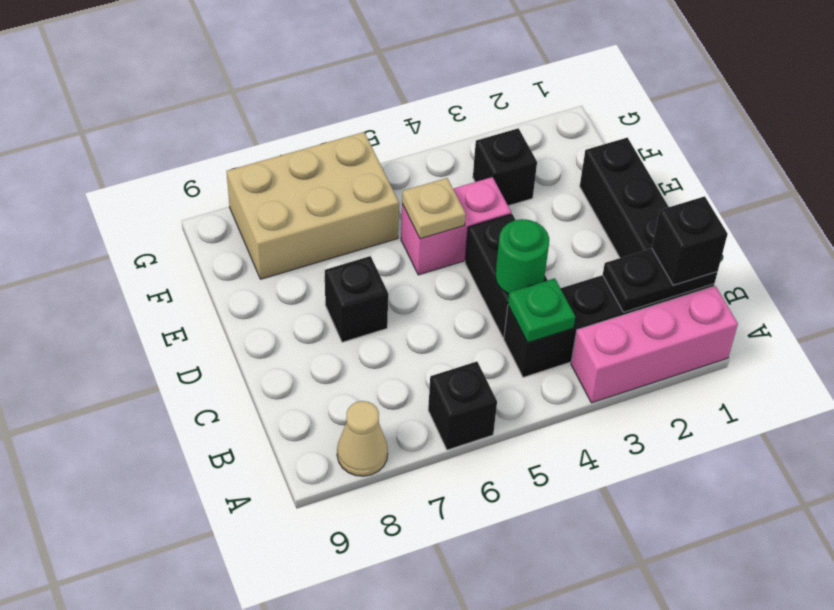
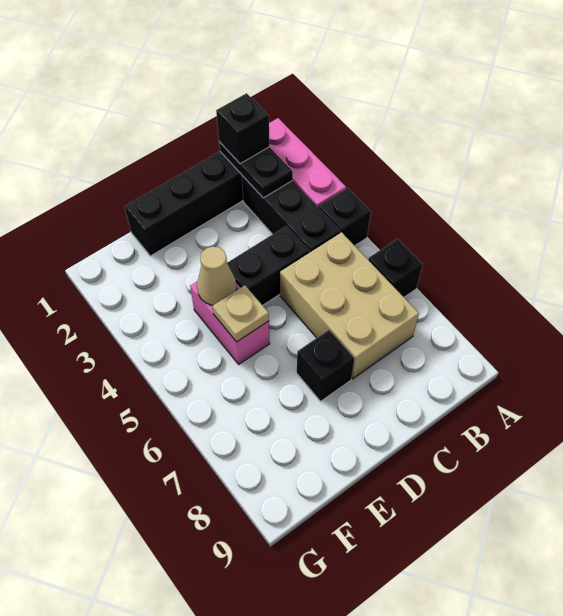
tan 1x1 cone [337,401,388,476] -> tan 1x1 cone moved to [197,247,237,305]
green 1x1 plate [508,278,575,343] -> none
green 1x1 round brick [495,219,549,294] -> none
black 1x1 brick [473,128,537,206] -> black 1x1 brick moved to [319,188,371,246]
tan 2x3 brick [227,132,399,279] -> tan 2x3 brick moved to [280,232,419,379]

